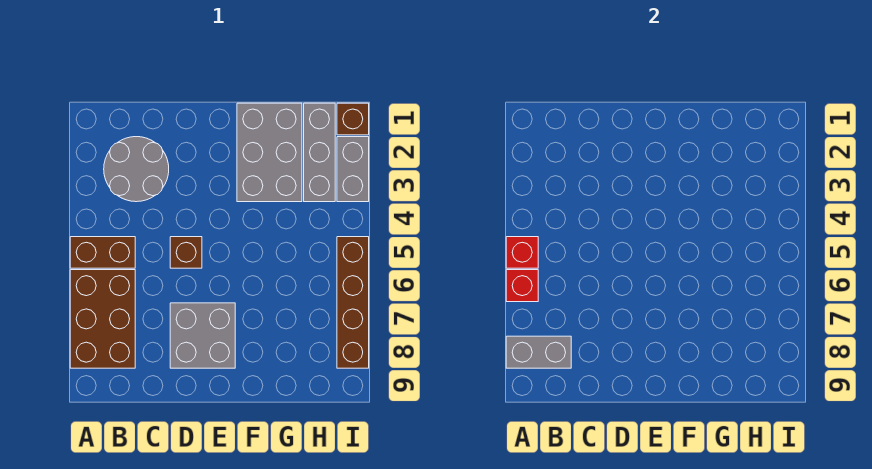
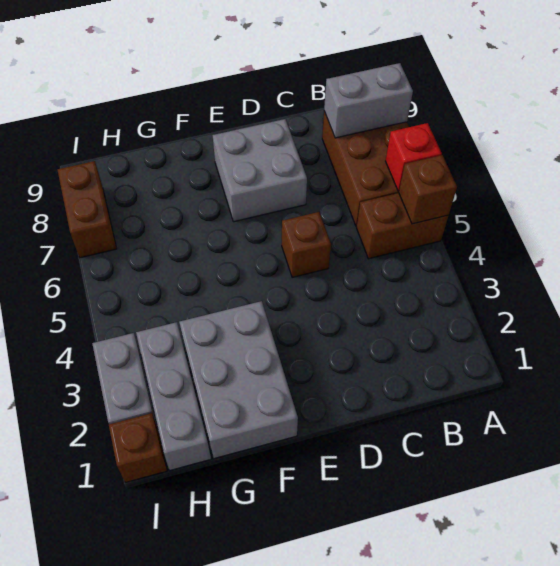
red 1x1 brick [506,237,538,268] -> brown 1x1 brick [399,155,457,224]
grey 2x2 round brick [104,137,169,202] -> none
brown 1x4 brick [337,237,369,368] -> brown 1x2 brick [58,161,117,258]

